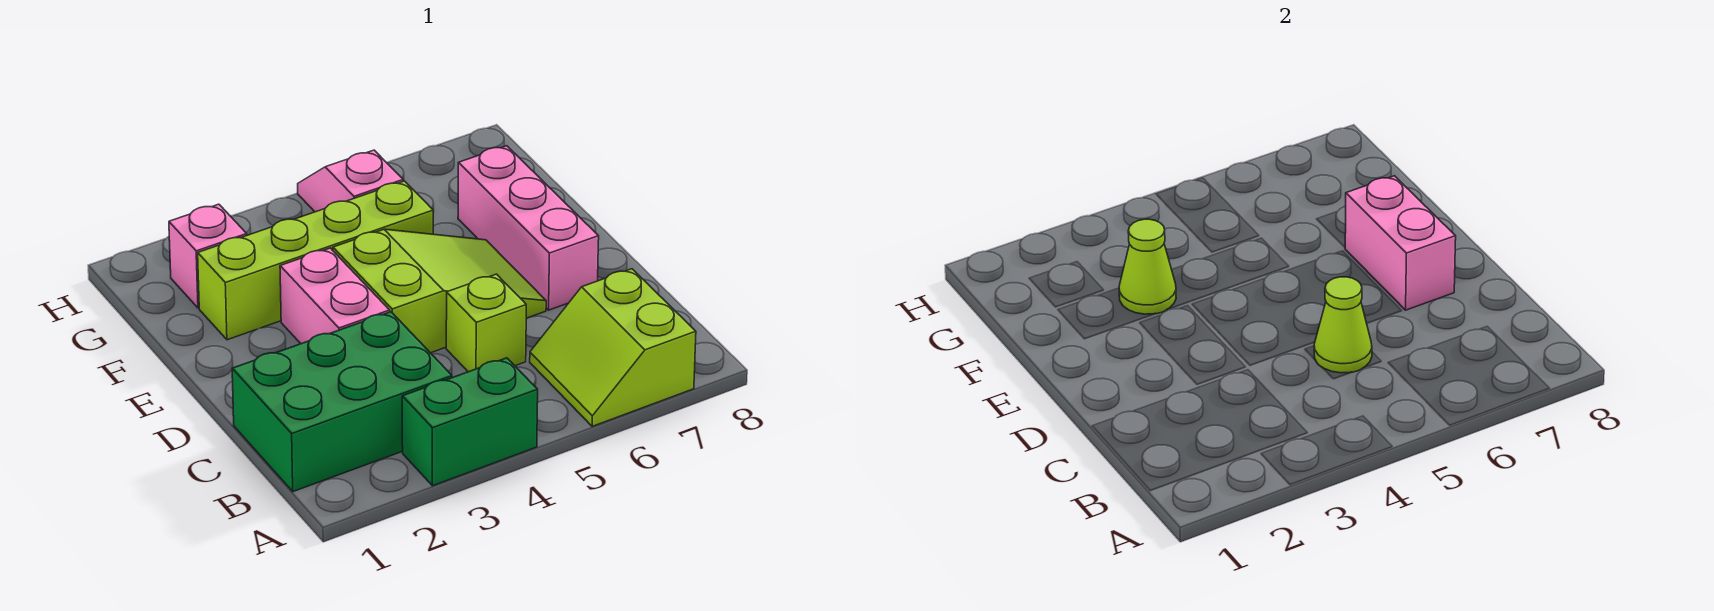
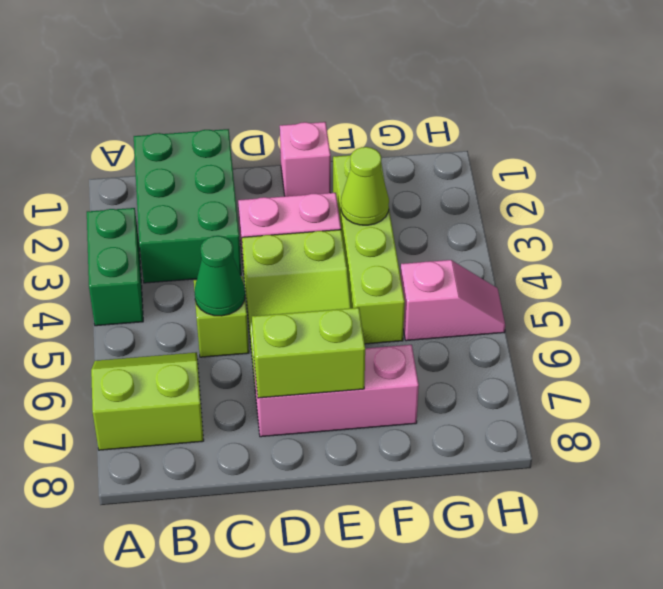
lime 1x1 cone [1314,277,1372,373] -> green 1x1 cone [195,236,245,316]
pink 1x2 brick [1345,176,1456,310] -> lime 1x2 brick [252,308,365,398]
pink 1x1 brick [169,204,247,308] -> pink 1x1 brick moved to [280,122,331,196]

